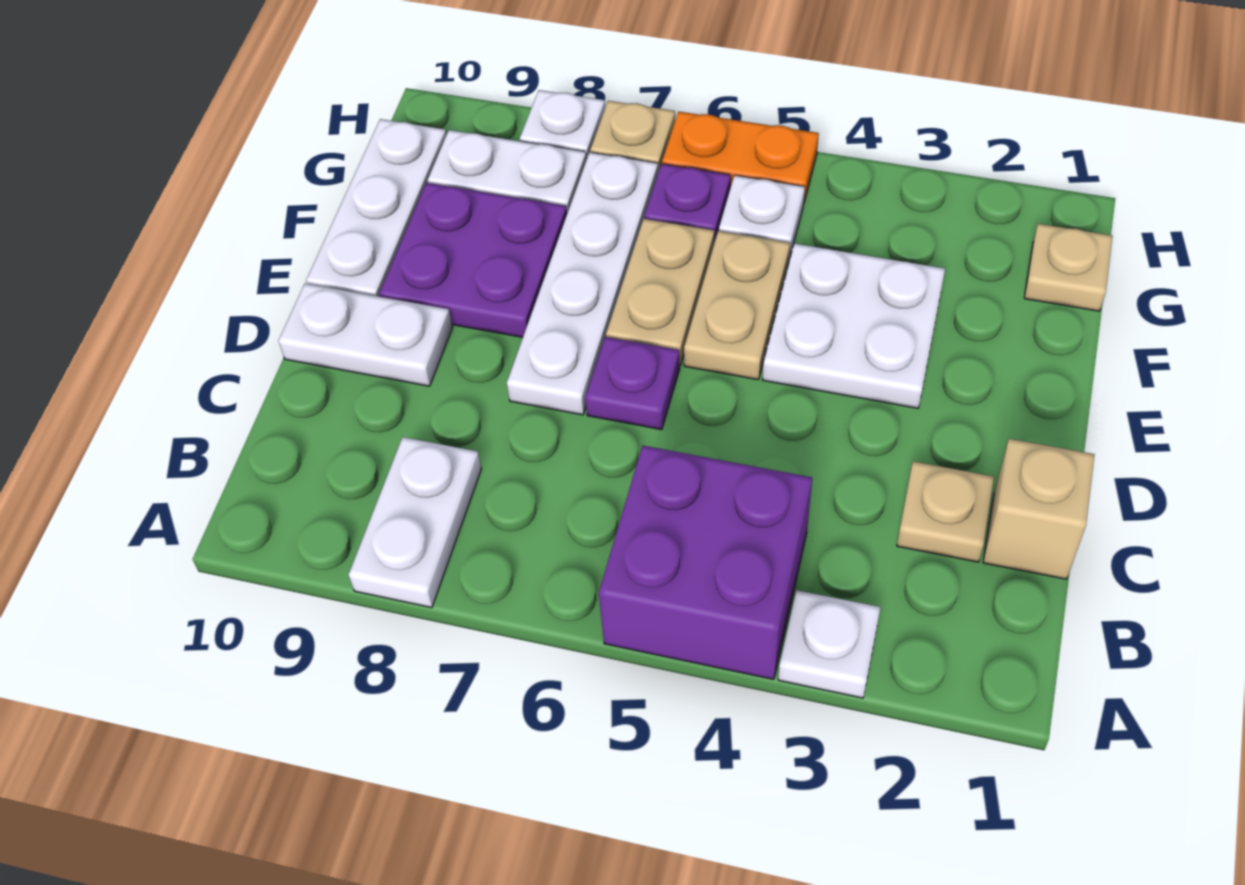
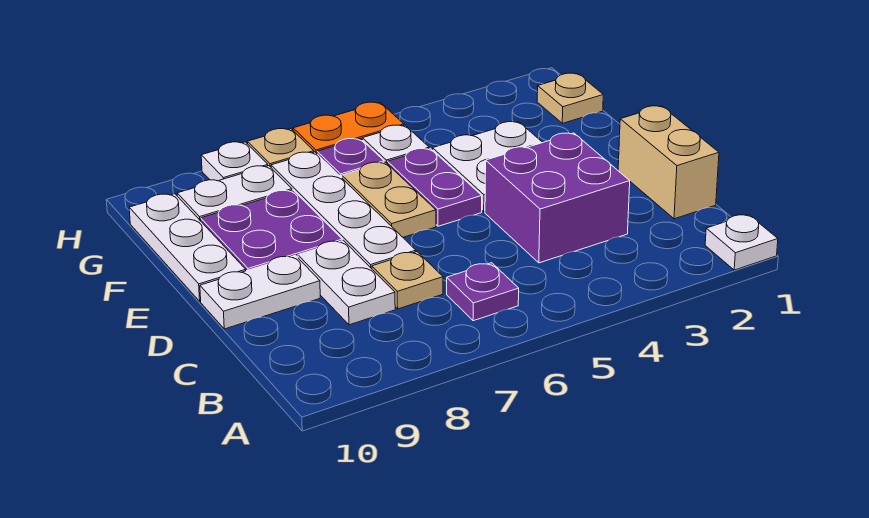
white 1x1 plate [778,590,881,698] -> white 1x1 plate moved to [705,214,778,270]
purple 2x2 brick [599,446,812,679] -> purple 2x2 brick moved to [485,133,630,263]
white 1x2 plate [349,437,481,608] -> white 1x2 plate moved to [298,240,395,325]
tan 1x1 brick [983,439,1095,579] -> tan 1x2 brick [618,106,719,219]
tan 1x1 plate [897,461,994,562] -> tan 1x1 plate moved to [372,252,443,309]
purple 1x1 plate [585,337,680,430] -> purple 1x1 plate moved to [447,263,519,321]
tan 1x2 plate [684,231,790,380] -> purple 1x2 plate [387,148,482,226]

